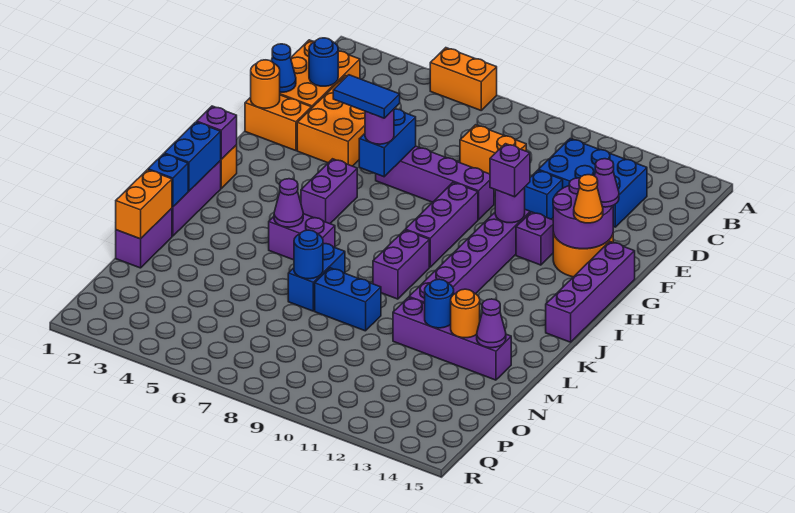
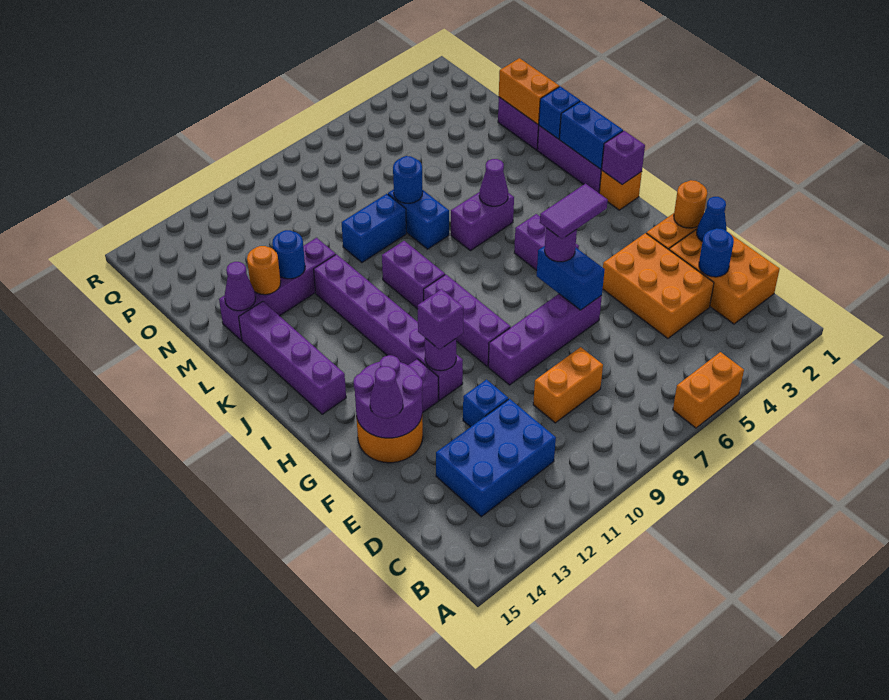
blue 1x2 tile [333,75,400,118] -> purple 1x2 tile [540,184,608,239]
orange 1x1 cone [574,175,603,223] -> none
purple 1x4 brick [546,242,635,342] -> purple 1x4 brick moved to [239,301,346,414]

